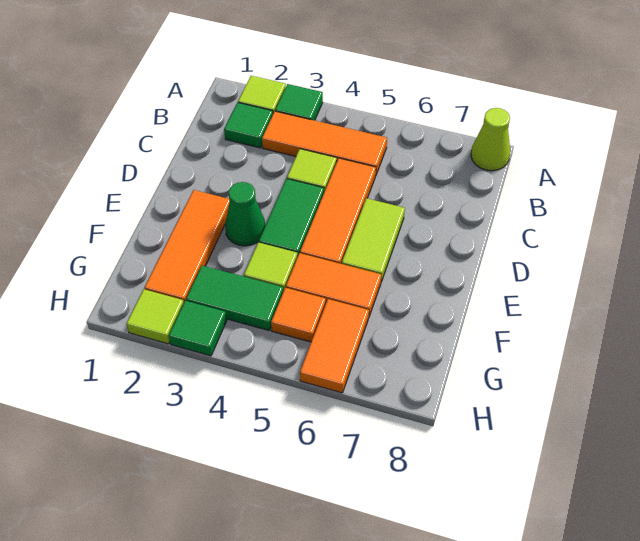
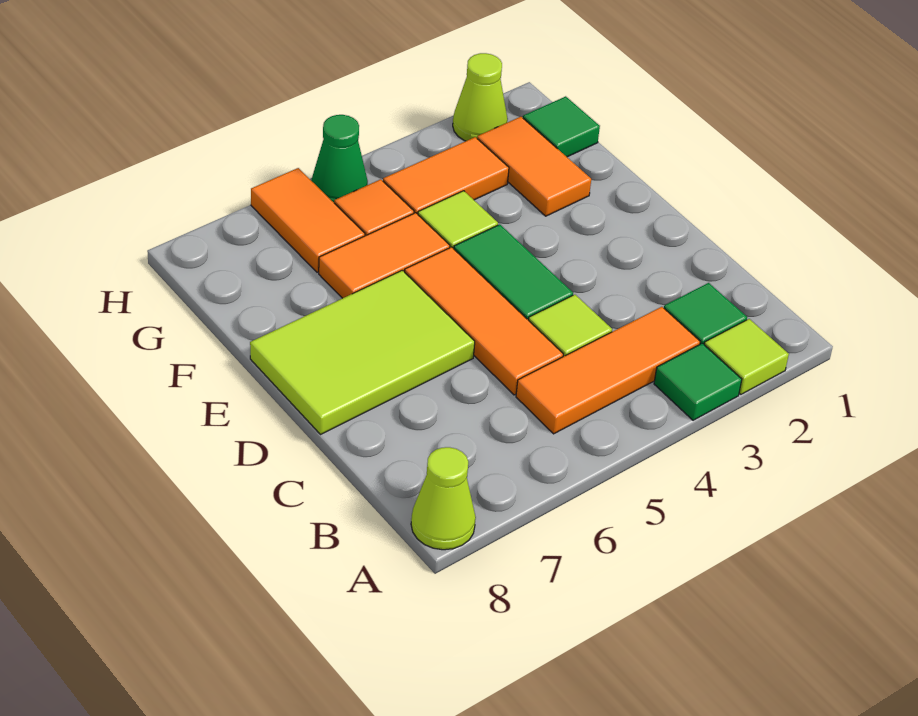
lime 1x2 tile [342,198,405,282] -> lime 2x3 tile [250,270,475,435]
orange 1x3 tile [145,190,230,302] -> orange 1x2 tile [477,117,591,216]
green 1x1 cone [225,182,265,246] -> green 1x1 cone moved to [311,115,368,202]
green 1x2 tile [186,266,283,331] -> orange 1x2 tile [383,137,509,214]
lime 1x1 tile [127,289,184,344] -> lime 1x1 cone [453,53,508,141]
green 1x1 tile [169,301,227,356] -> green 1x1 tile moved to [523,96,600,157]

